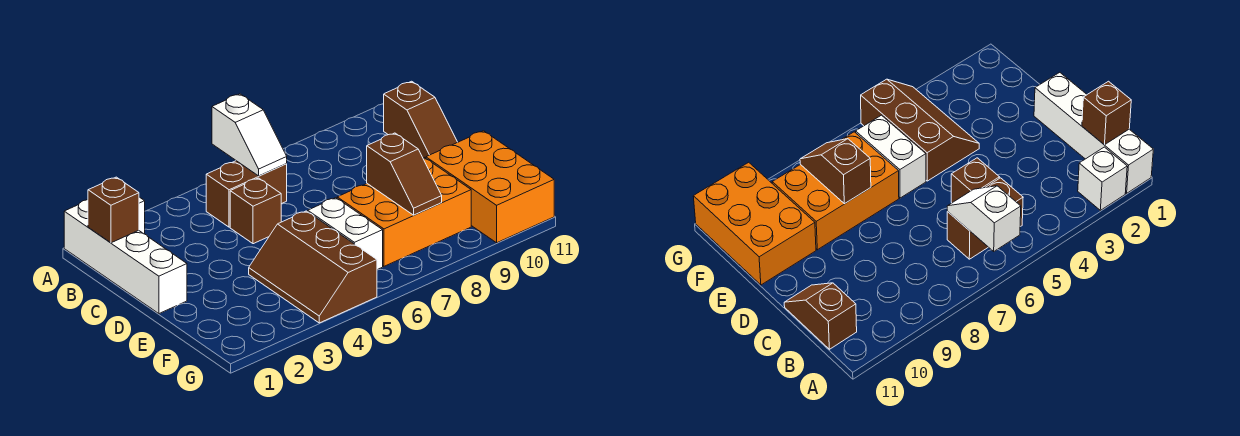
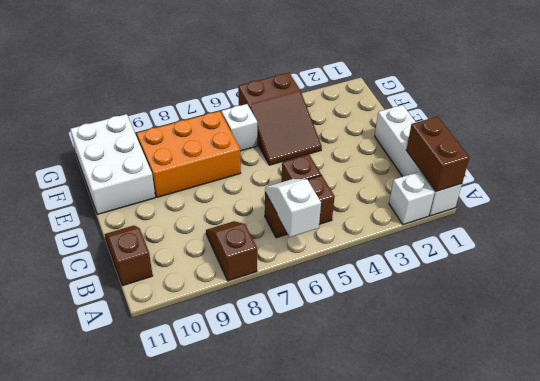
brown 1x1 brick [88,177,139,243] -> brown 1x2 brick [406,117,469,191]
brown 2x3 slope [249,211,377,323] -> brown 2x3 slope turned to [238,73,322,165]
white 1x2 brick [308,198,383,270] -> white 1x1 brick [221,104,257,151]
brown 1x2 slope [367,133,442,215] -> brown 1x2 slope moved to [206,221,257,281]
orange 2x3 brick [426,131,554,243] -> white 2x3 brick [70,114,155,214]

